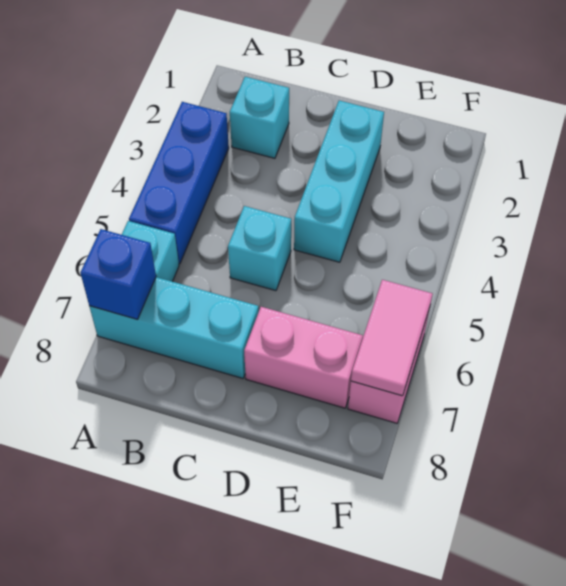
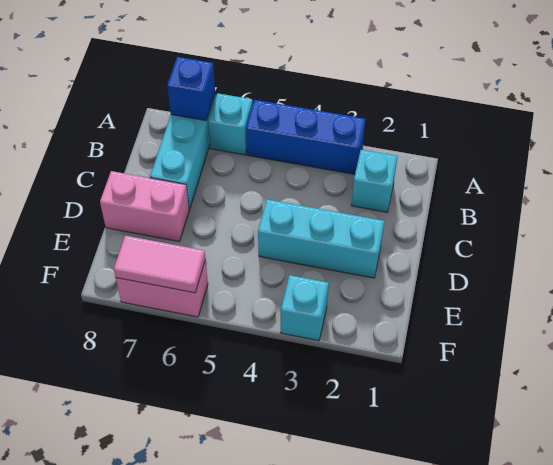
cyan 1x1 brick [228,206,291,291] -> cyan 1x1 brick moved to [281,275,329,341]
pink 1x2 brick [244,307,363,408] -> pink 1x2 brick turned to [100,171,189,242]

